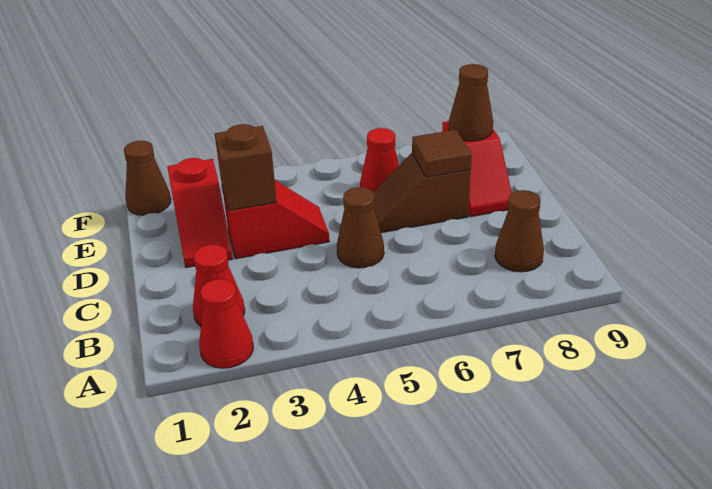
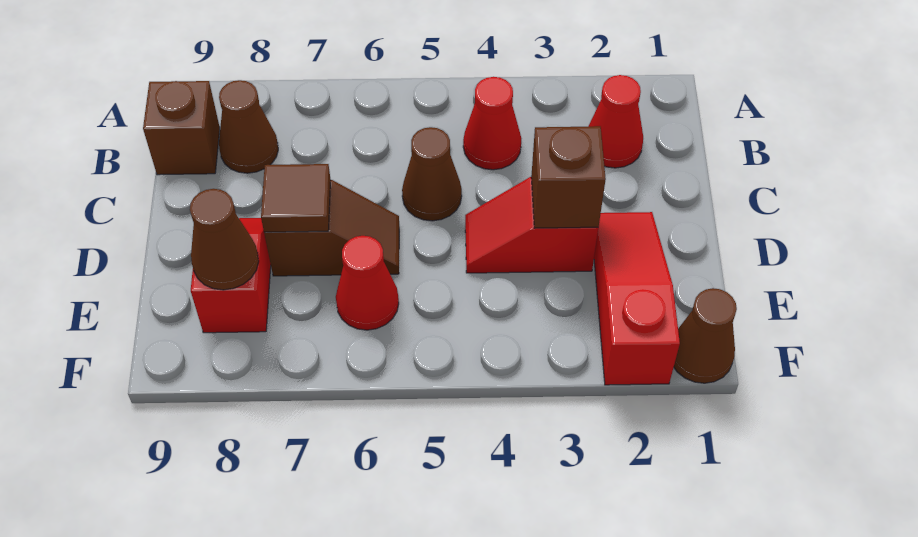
red 1x1 cone [199,279,253,368] -> red 1x1 cone moved to [463,77,521,170]
none -> brown 1x1 brick [143,81,220,175]
red 1x2 slope [167,158,233,268] -> red 1x3 slope [594,212,680,385]

